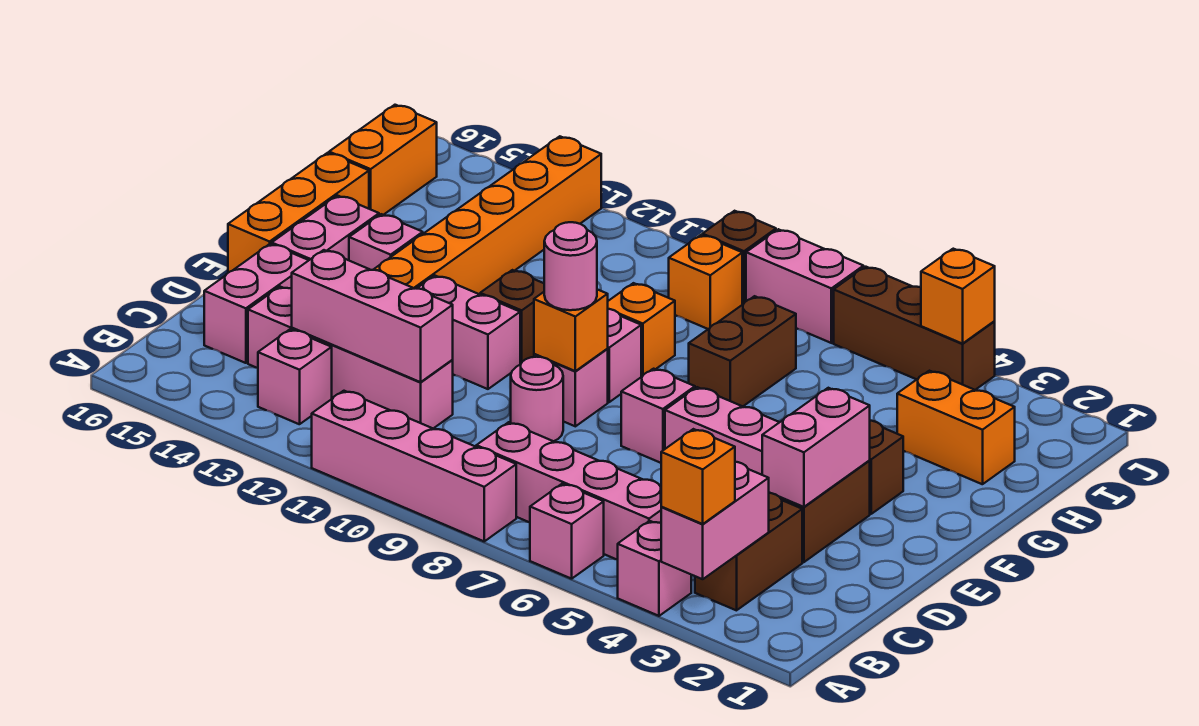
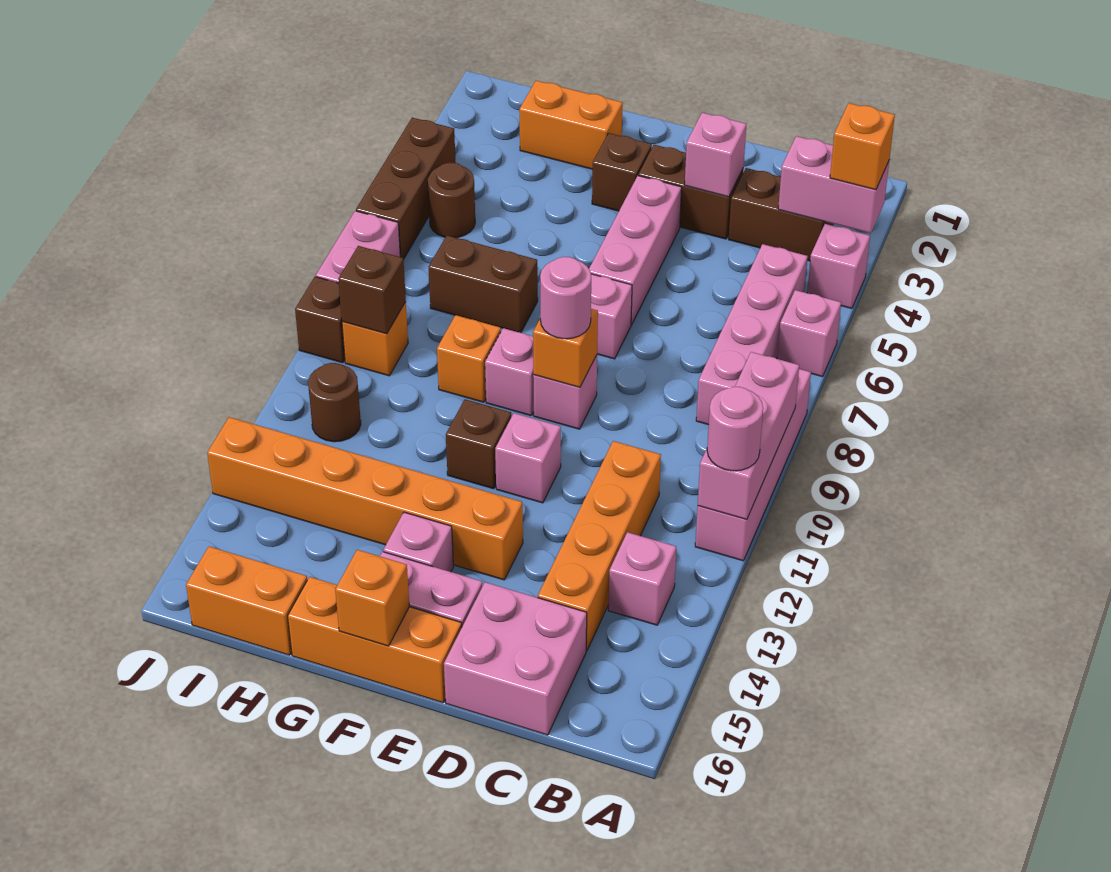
pink 1x4 brick [248,287,453,429] -> orange 1x4 brick [538,441,661,651]
pink 1x3 brick [292,250,453,382] -> pink 1x3 brick moved to [698,352,799,519]
pink 1x2 brick [204,244,309,363] -> pink 2x2 brick [444,582,587,735]
pink 1x2 brick [762,388,870,507] -> pink 1x1 brick [685,113,746,197]
pink 1x1 round brick [511,357,563,441] -> pink 1x1 round brick moved to [707,387,763,471]
pink 1x2 brick [417,276,520,389] -> pink 1x1 brick [495,413,561,503]
orange 1x2 brick [897,371,1015,484] -> orange 1x2 brick turned to [519,81,623,169]
none -> brown 1x1 round brick [428,163,475,238]
none -> brown 1x1 brick [338,246,406,334]
none -> brown 1x1 round brick [308,363,361,442]
orange 1x1 brick [921,249,995,344] -> orange 1x1 brick moved to [335,550,409,646]

